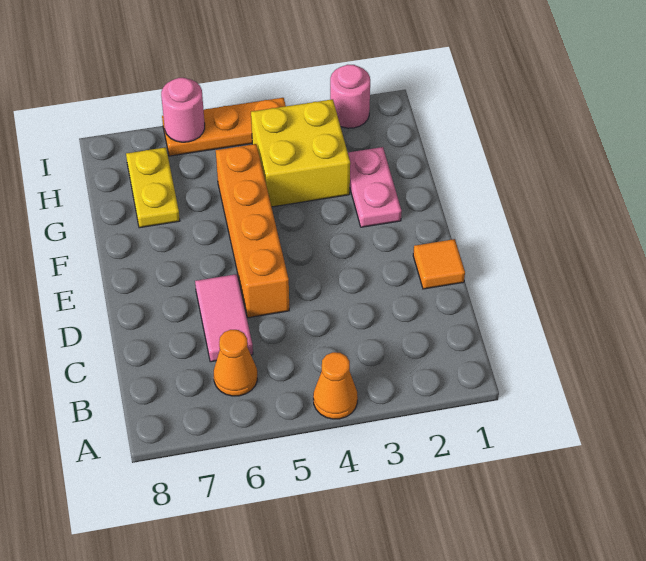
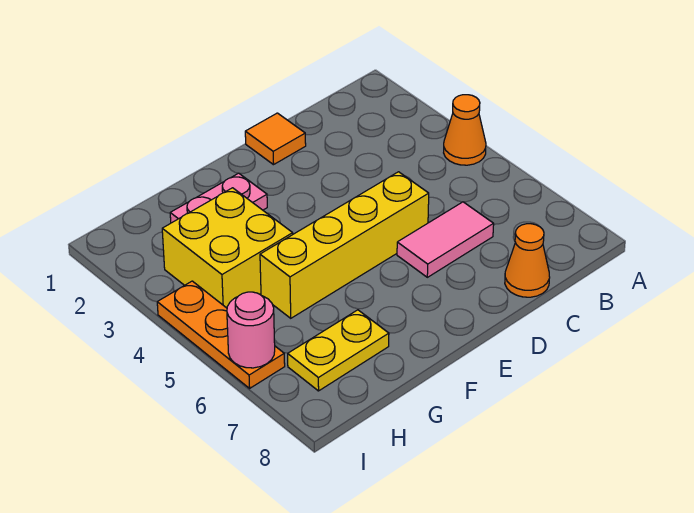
orange 1x1 cone [214,330,257,396] -> orange 1x1 cone moved to [505,224,550,297]
orange 1x4 brick [216,144,289,318] -> yellow 1x4 brick [260,172,429,318]
pink 1x1 round brick [330,65,370,128] -> none

